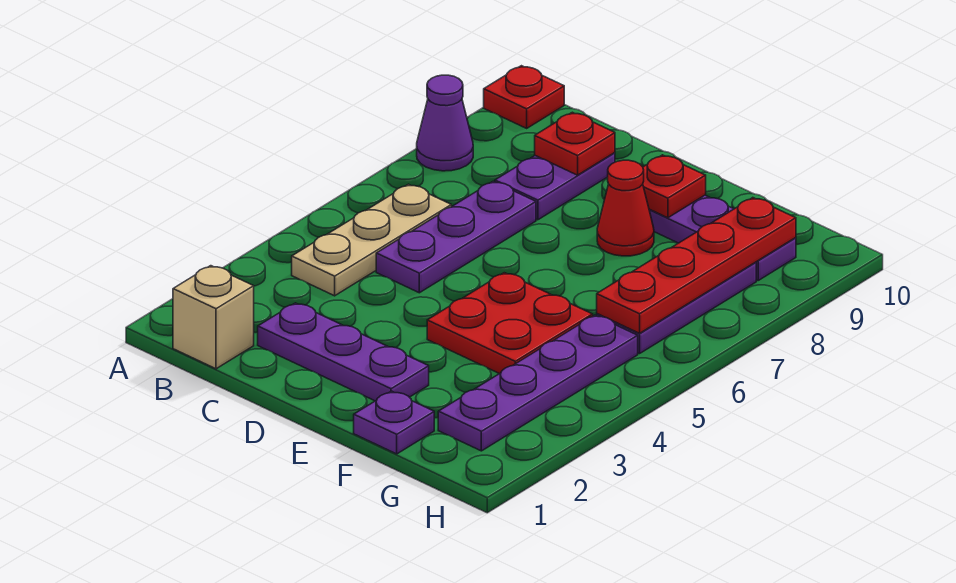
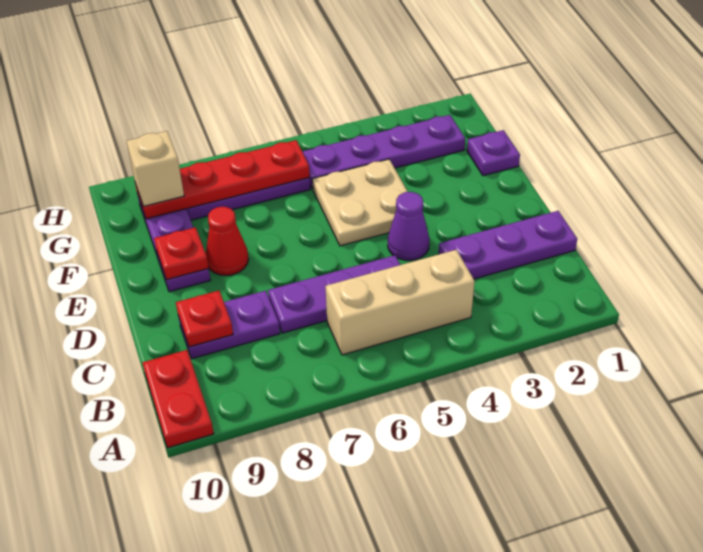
purple 1x1 cone [417,75,473,171] -> purple 1x1 cone moved to [388,192,430,260]
red 1x1 plate [484,66,564,128] -> red 1x2 plate [143,350,214,448]
tan 1x1 brick [173,266,254,369] -> tan 1x1 brick moved to [126,131,184,206]
tan 1x3 plate [292,184,451,296] -> tan 1x3 brick [325,250,475,355]
purple 1x3 plate [258,303,429,401] -> purple 1x3 plate turned to [439,211,577,279]
red 2x2 plate [427,273,593,374] -> tan 2x2 plate [312,159,408,246]

